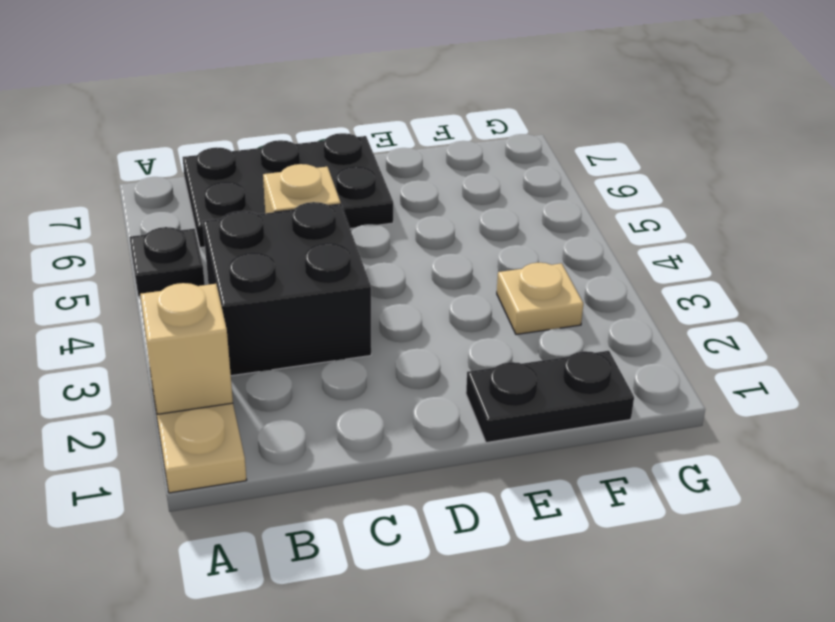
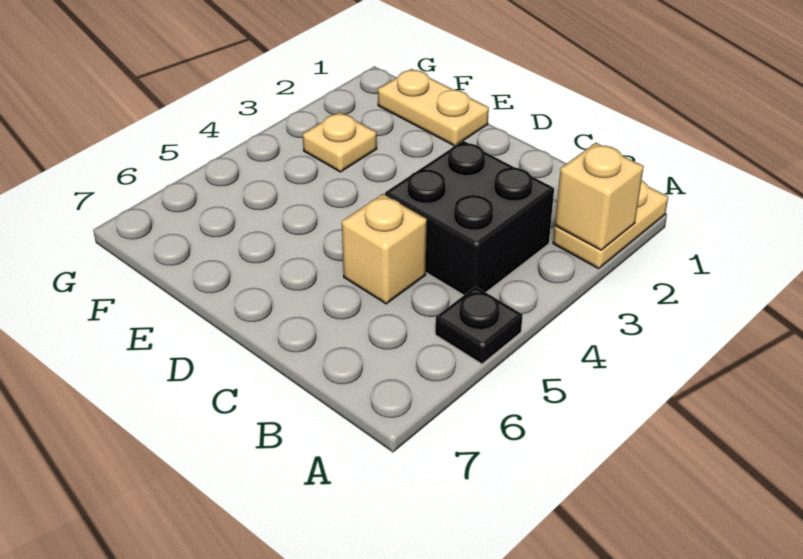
black 2x3 plate [183,133,393,248] -> none
black 1x2 plate [466,351,634,443] -> tan 1x2 plate [378,69,489,146]

